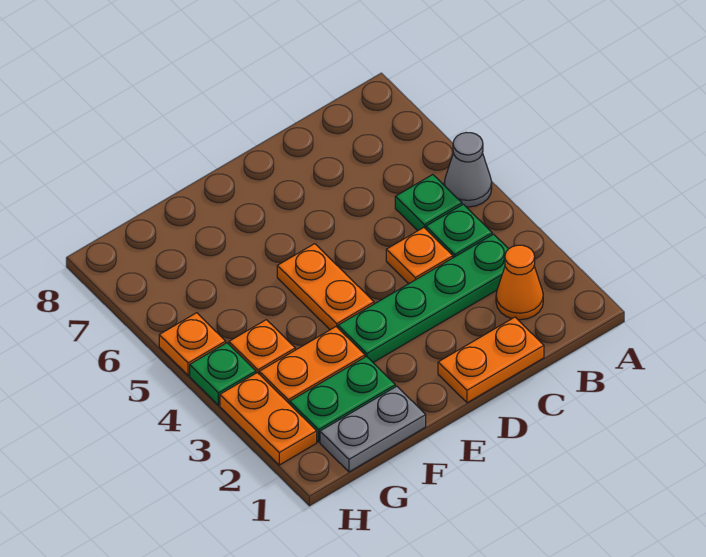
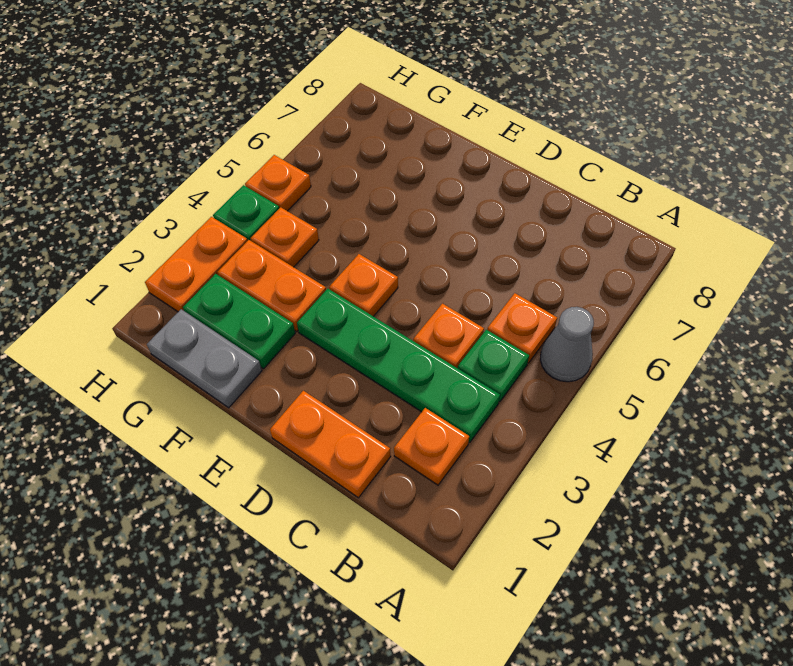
orange 1x1 cone [496,245,543,320] -> orange 1x1 plate [394,408,469,485]
green 1x1 plate [395,175,462,231] -> orange 1x1 plate [487,293,557,363]
orange 1x2 plate [277,244,374,330] -> orange 1x1 plate [329,254,398,317]

